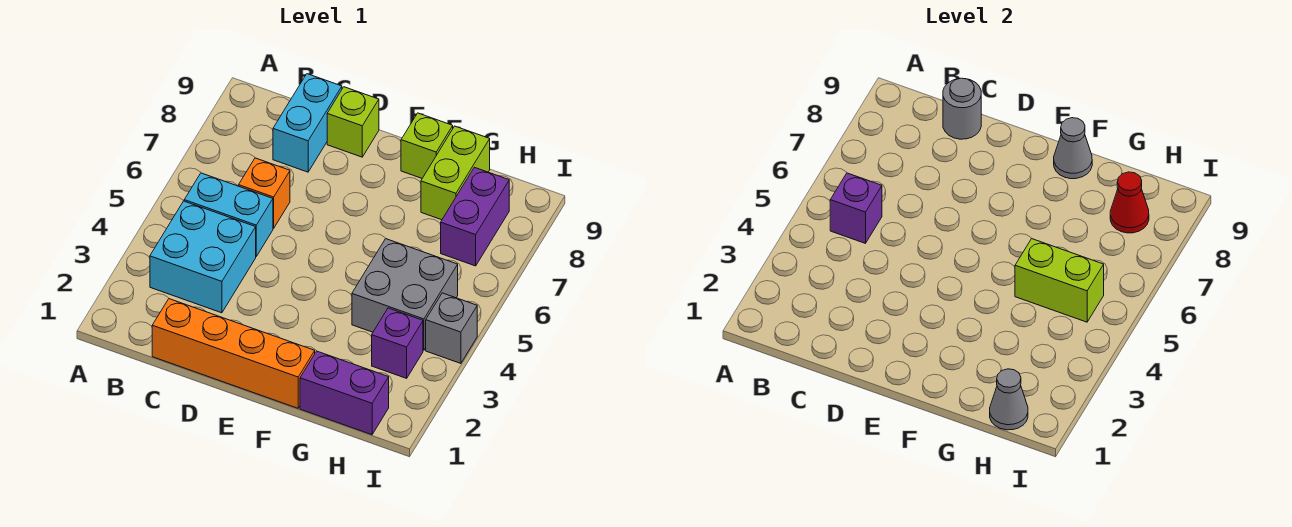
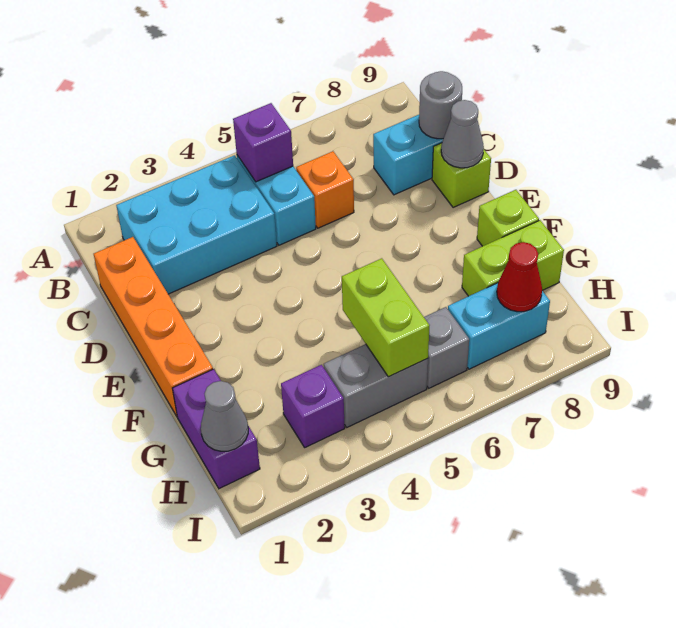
cyan 2x2 brick [150,201,256,313] -> cyan 2x3 brick [116,155,277,294]
grey 1x1 cone [1054,118,1092,179] -> grey 1x1 cone moved to [441,100,484,168]
grey 2x2 brick [352,239,458,350] -> grey 1x2 brick [324,344,428,427]
purple 1x2 brick [441,167,509,266] -> cyan 1x2 brick [448,283,550,369]
grey 1x1 brick [426,293,477,363] -> grey 1x1 brick moved to [424,307,469,388]

